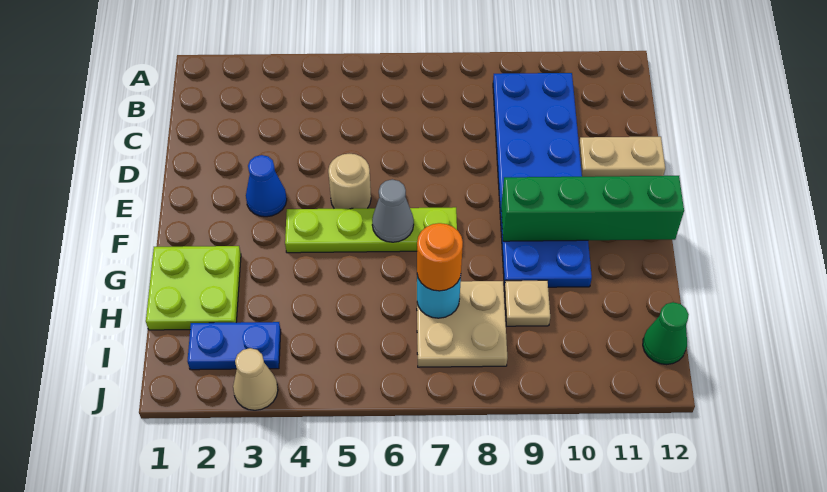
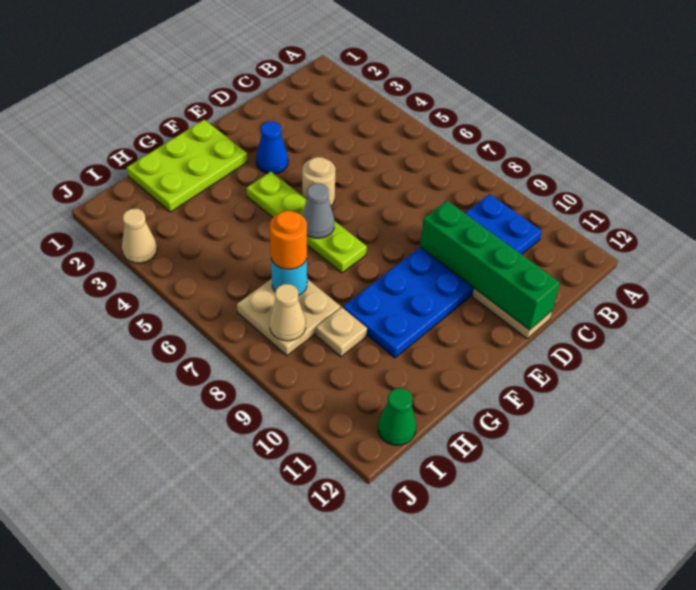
green 1x4 brick [501,176,684,241] -> green 1x4 brick moved to [420,201,560,330]
lime 2x2 plate [146,246,241,330] -> lime 2x3 plate [127,120,248,212]
blue 1x2 plate [188,322,281,370] -> none
none -> tan 1x1 cone [269,284,306,341]

